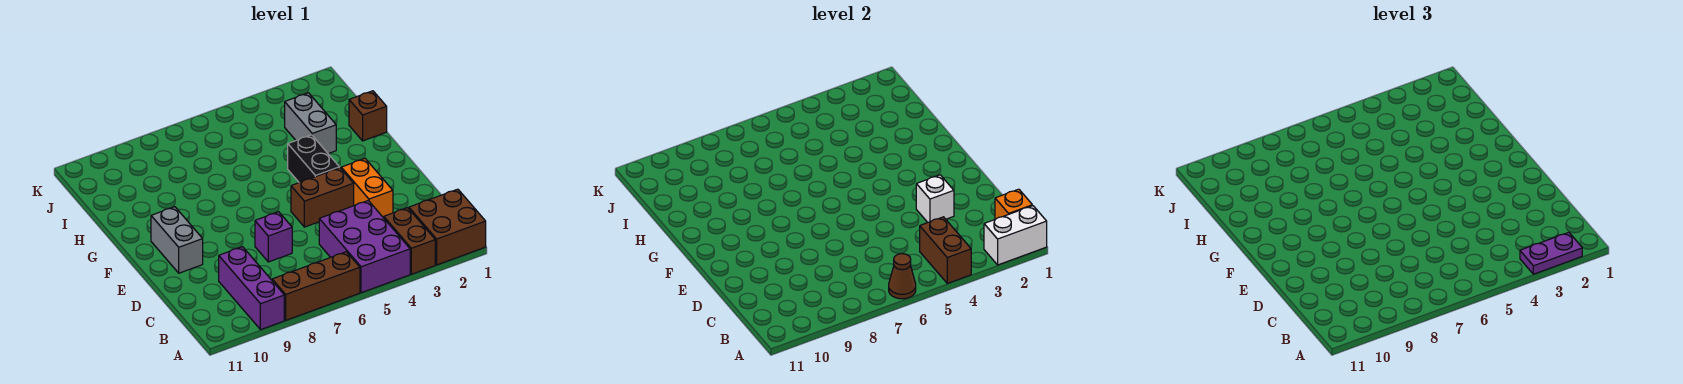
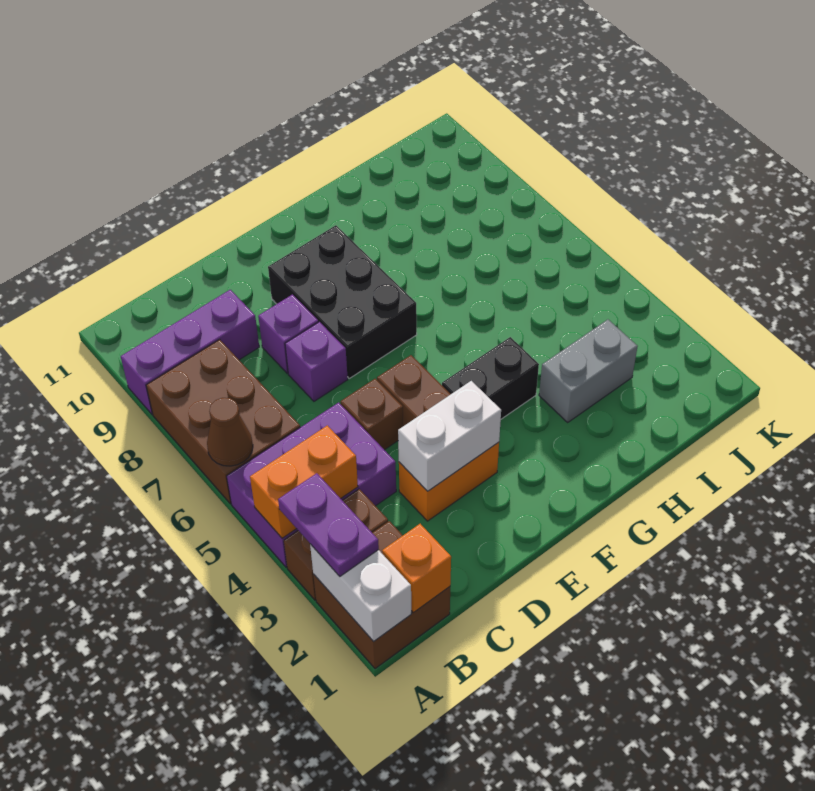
brown 1x2 brick [920,217,971,283] -> orange 1x2 brick [250,425,358,538]
brown 1x3 brick [272,252,360,320] -> brown 2x3 brick [146,340,300,504]
white 1x1 brick [916,175,954,222] -> white 1x2 brick [398,381,501,491]
none -> purple 1x1 brick [258,295,318,373]
none -> black 2x3 brick [268,225,417,378]
grey 1x2 brick [151,207,203,273] -> none
brown 1x1 brick [349,91,387,141] -> brown 1x1 brick moved to [341,379,403,450]

